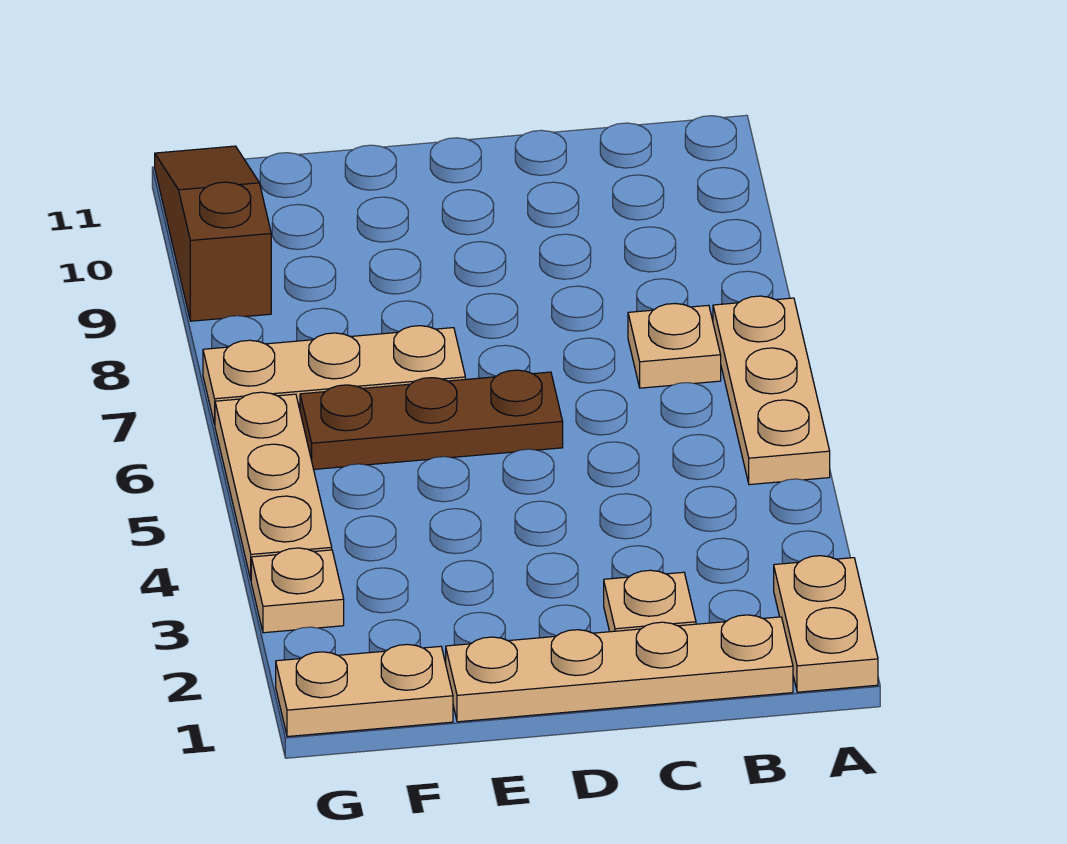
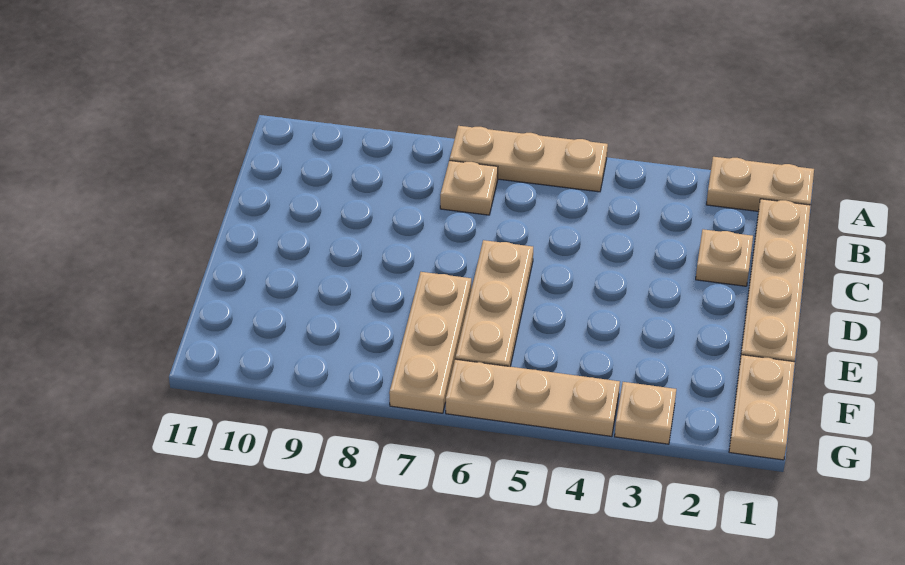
brown 1x3 plate [300,370,563,469] -> tan 1x3 plate [455,240,533,367]
brown 1x3 slope [155,146,271,321] -> none

